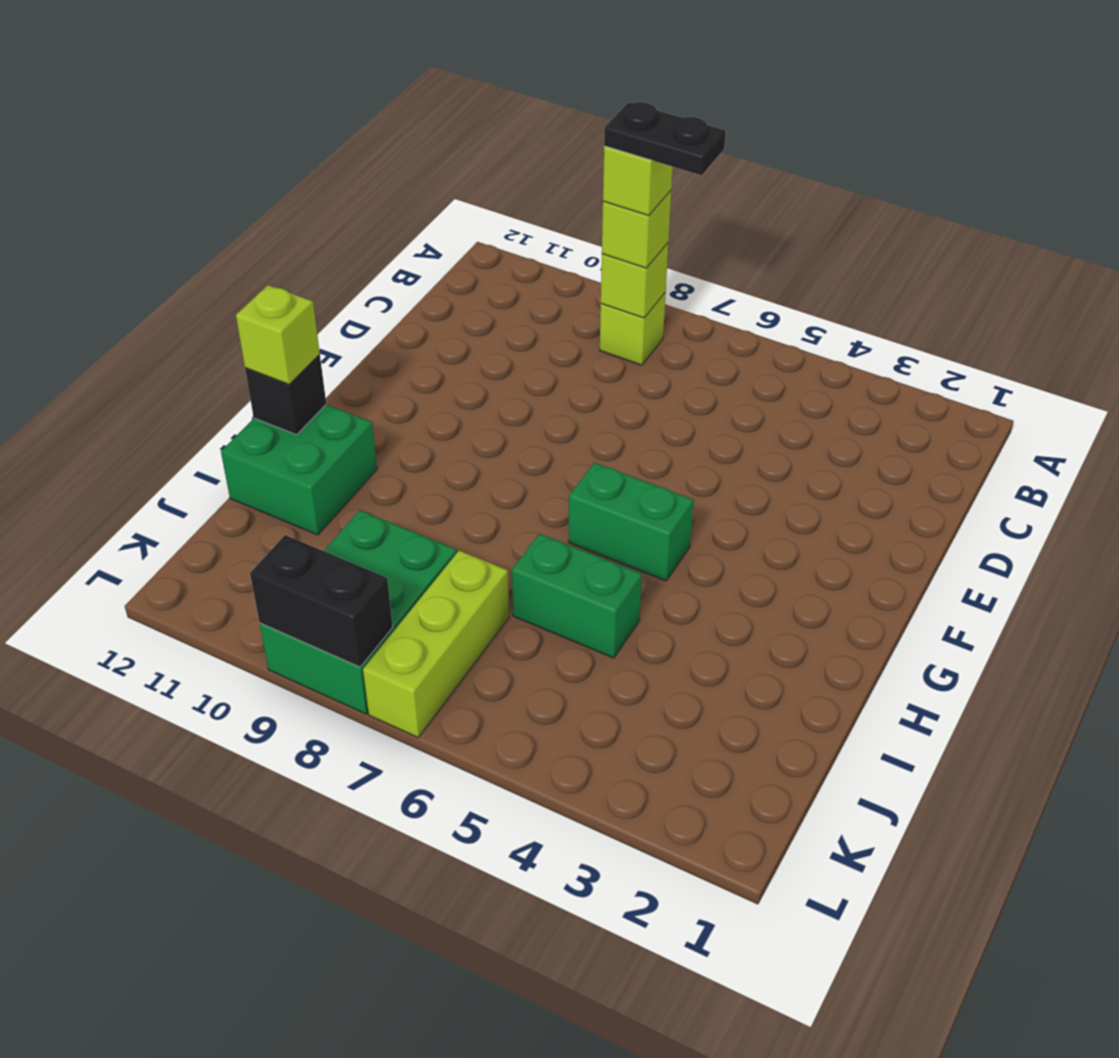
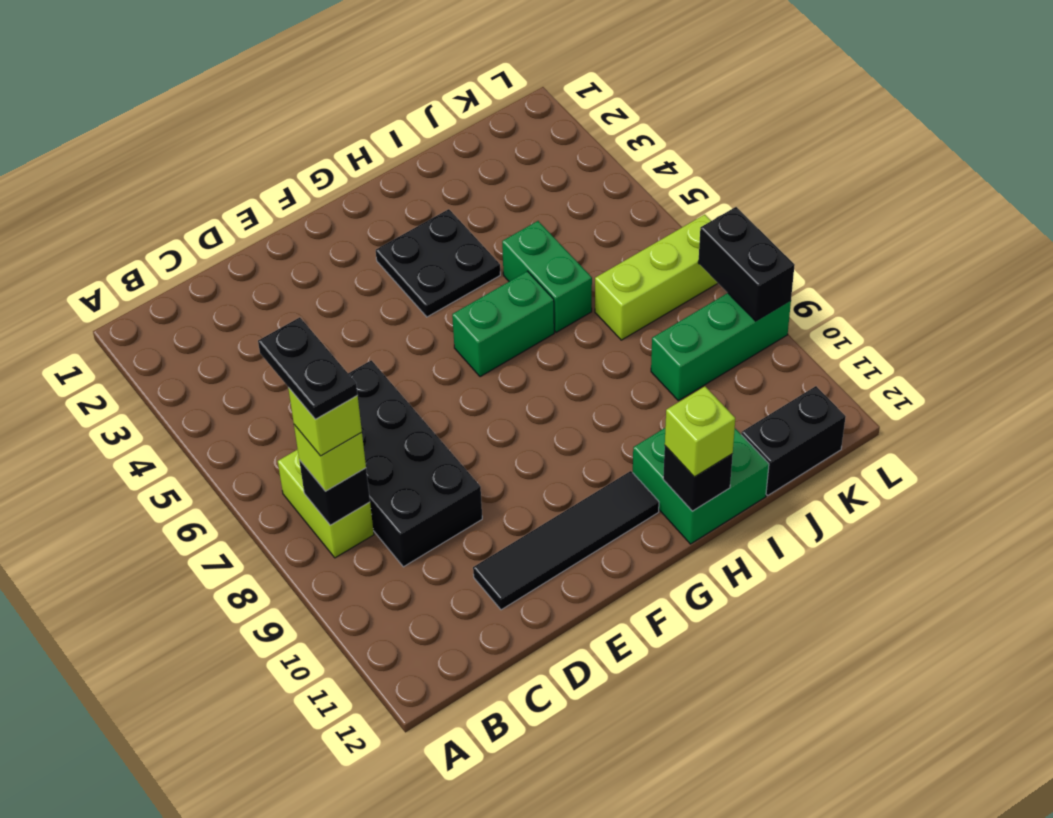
lime 1x1 brick [600,292,666,365] -> lime 1x2 brick [278,449,374,558]
lime 1x1 brick [601,243,668,318] -> black 1x1 brick [299,460,370,525]
none -> black 2x4 brick [348,360,482,567]
none -> black 1x4 tile [473,471,659,610]
none -> black 2x2 plate [376,209,500,317]
green 1x2 brick [569,463,694,581] -> green 1x2 brick turned to [452,271,554,377]
green 2x3 brick [260,510,457,714] -> green 1x3 brick [651,293,791,401]
none -> black 1x2 brick [741,386,846,495]

